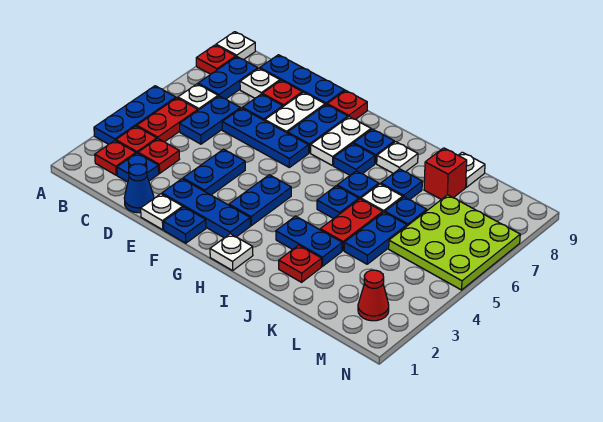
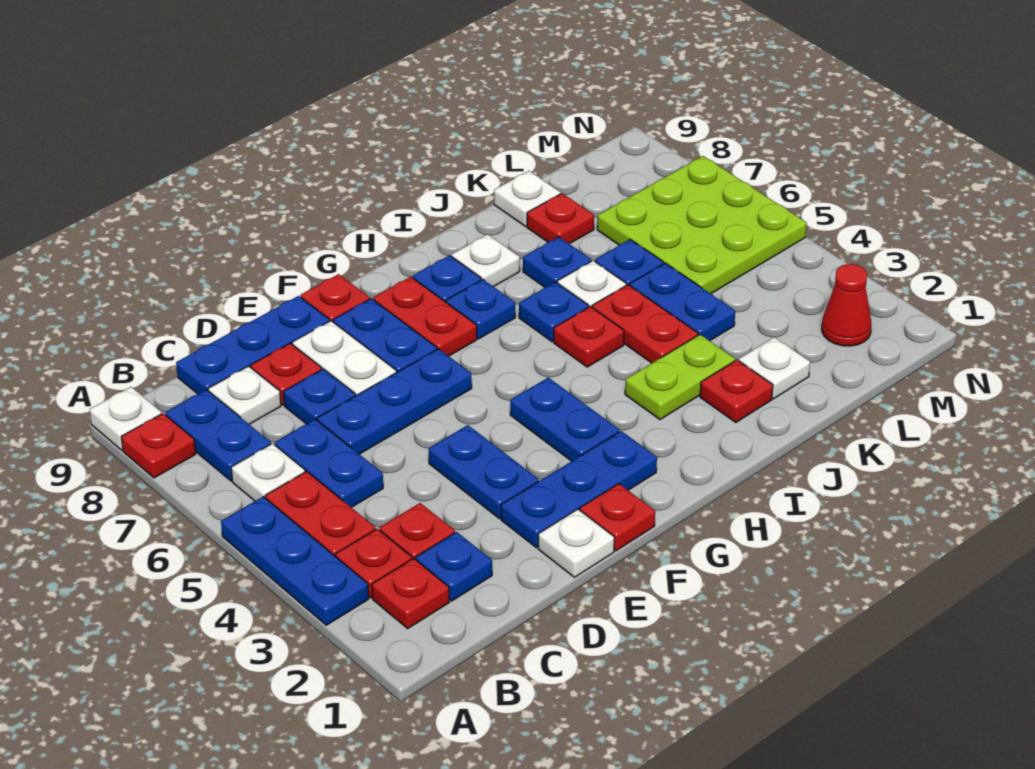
blue 1x1 cone [124,164,154,213] -> none
blue 1x1 plate [164,207,206,243] -> red 1x1 plate [580,484,655,551]
white 1x2 plate [311,117,371,166] -> red 1x2 plate [373,277,477,356]
white 1x1 plate [210,234,253,271] -> white 1x1 plate moved to [739,337,810,399]
blue 1x2 plate [276,216,342,266] -> lime 1x2 plate [625,335,735,420]
blue 1x1 plate [317,186,359,219] -> red 1x1 plate [554,307,624,367]
red 1x1 brick [424,148,467,200] -> red 1x1 plate [527,193,594,244]

